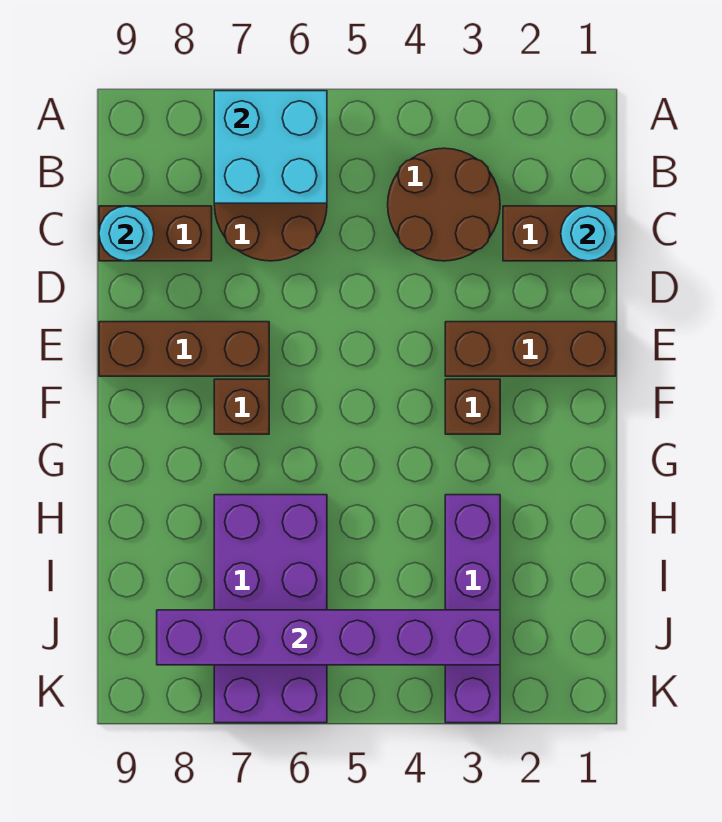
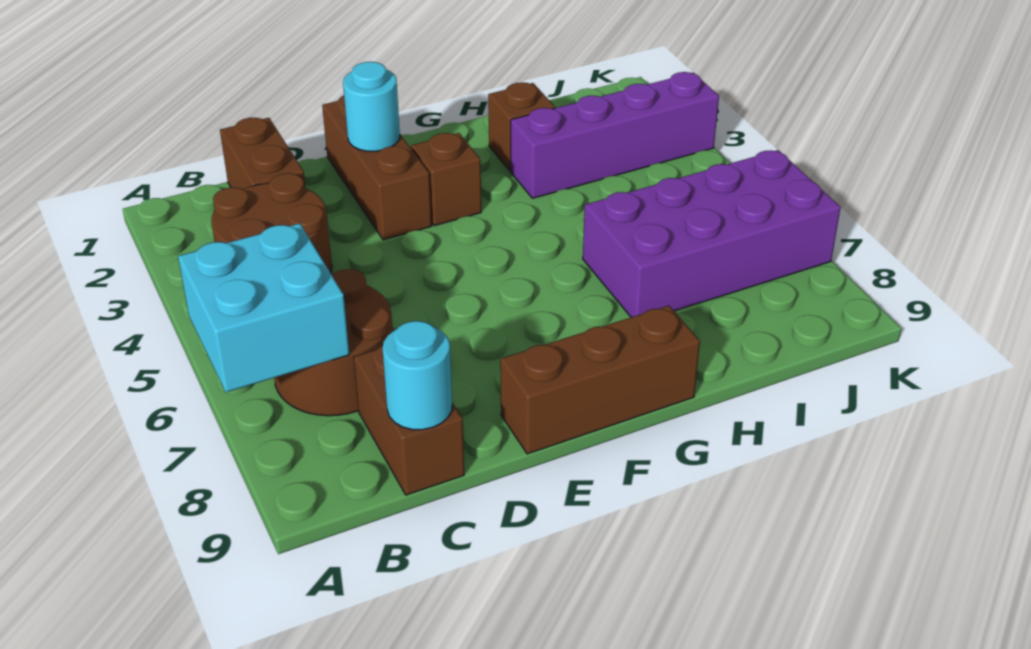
cyan 1x1 round brick [561,206,616,261] -> cyan 1x1 round brick moved to [343,62,400,151]
brown 1x3 brick [99,322,269,376] -> brown 1x3 brick turned to [500,306,700,454]
brown 1x1 brick [214,379,269,434] -> brown 1x1 brick moved to [488,82,555,171]
purple 1x6 brick [157,610,500,665] -> none

